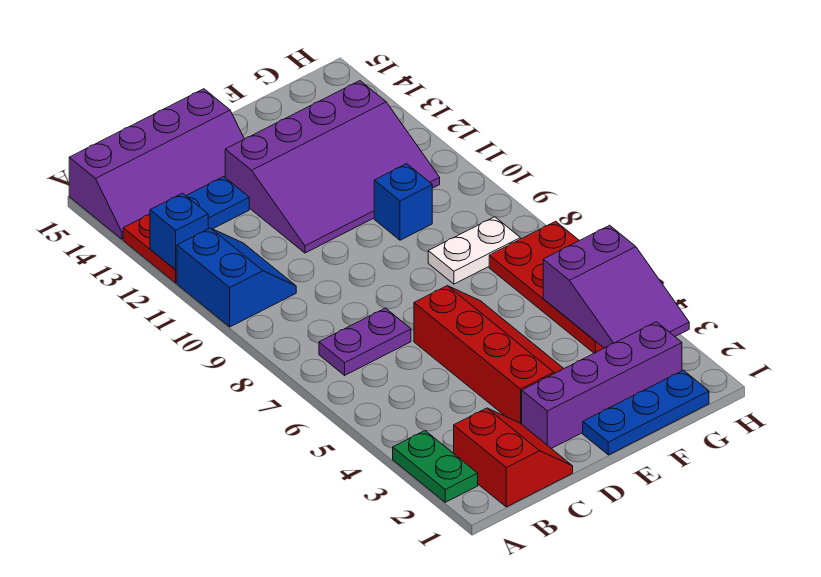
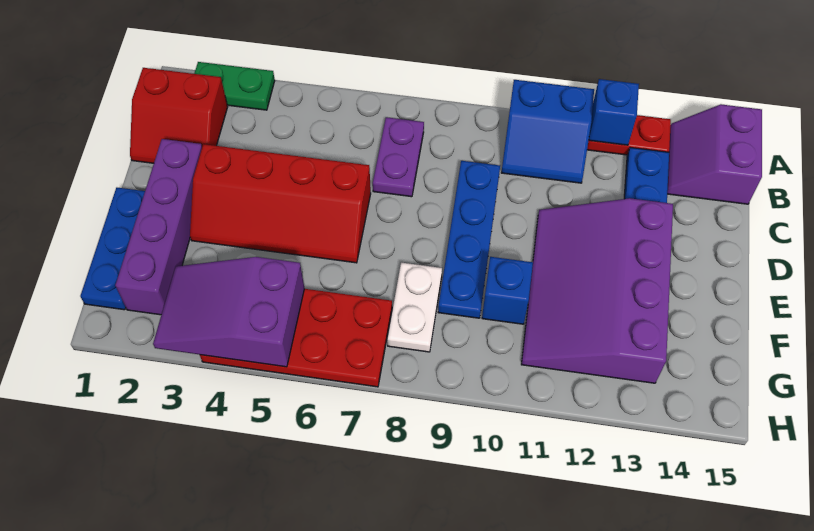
purple 2x4 slope [69,89,244,239] -> purple 2x2 slope [667,104,762,204]
none -> blue 1x4 plate [438,161,500,318]

